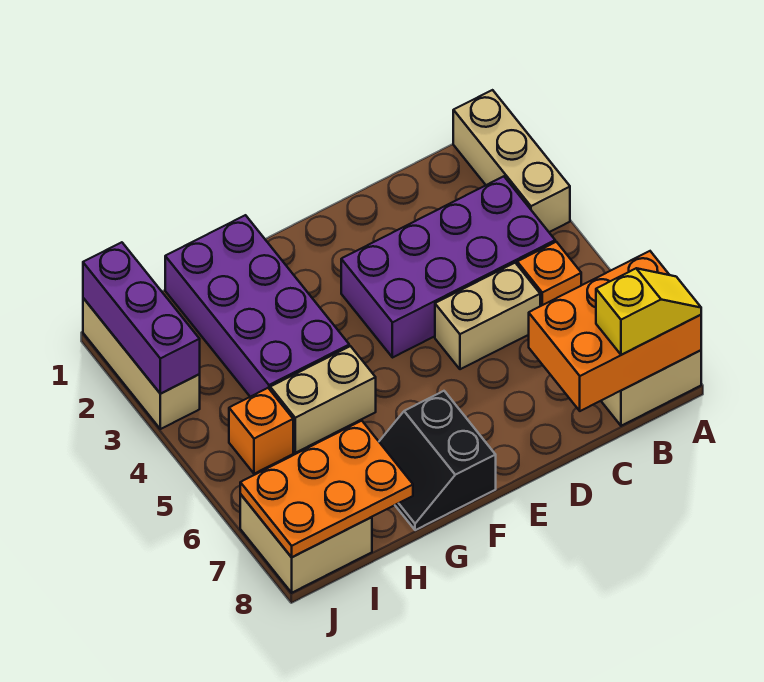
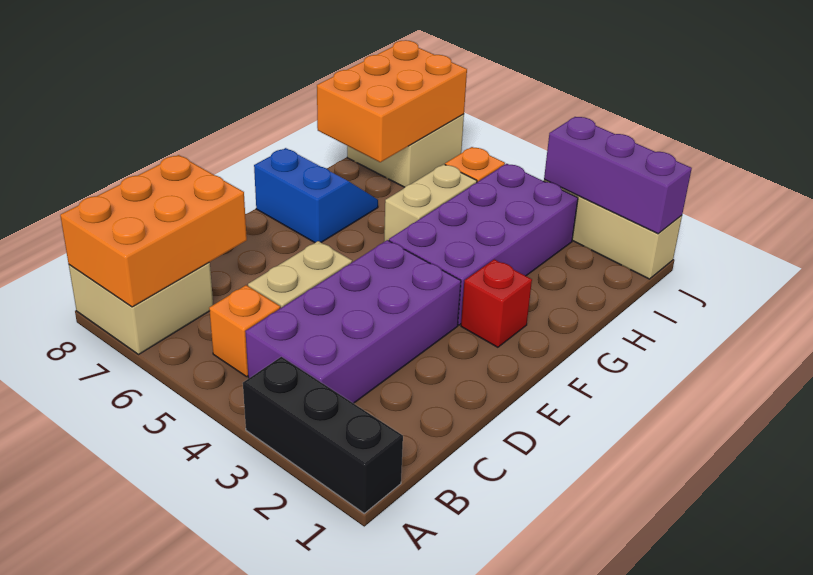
tan 1x3 brick [453,90,570,232] -> black 1x3 brick [243,357,403,513]
yellow 1x2 slope [596,268,701,355] -> none
none -> red 1x1 brick [461,259,532,347]
black 2x2 slope [379,391,496,530] -> blue 2x2 slope [254,148,378,243]
purple 2x4 brick [165,215,349,397] -> purple 2x4 brick turned to [389,164,578,325]
orange 2x3 plate [240,421,413,557] -> orange 2x3 brick [317,40,467,162]

